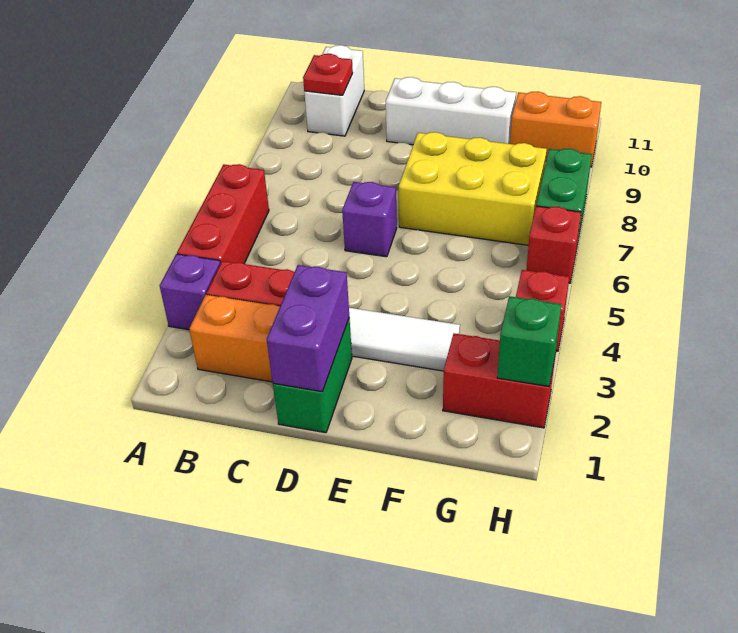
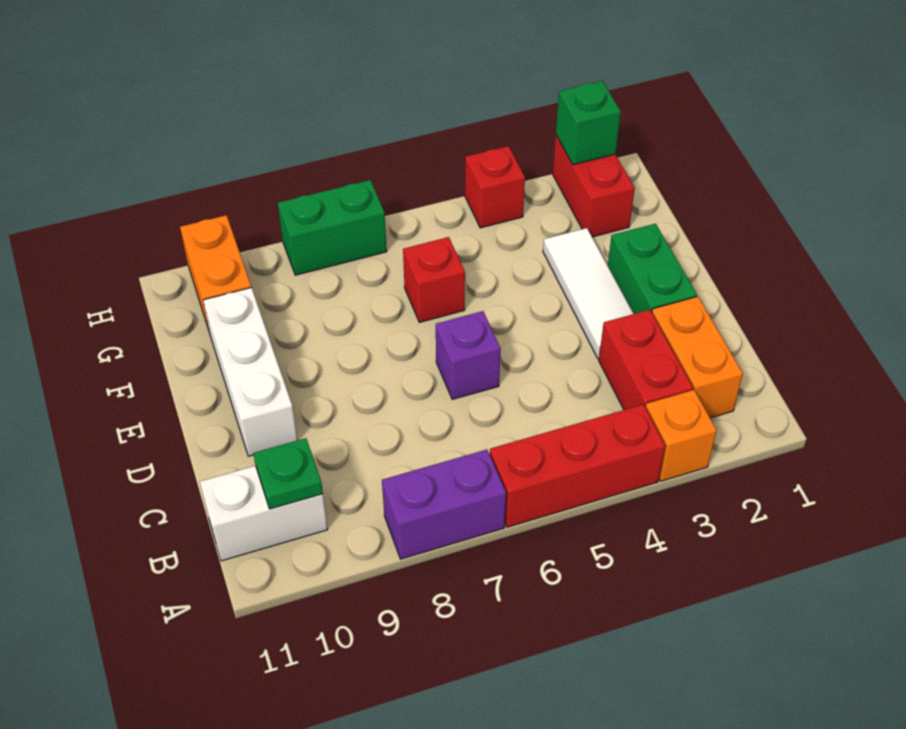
purple 1x1 brick [160,254,220,330] -> orange 1x1 brick [646,390,717,481]
red 1x1 plate [303,54,353,95] -> green 1x1 plate [253,438,323,509]
green 1x2 brick [273,318,352,433] -> green 1x2 brick turned to [608,224,697,314]
purple 1x2 brick [267,265,349,392] -> purple 1x2 brick moved to [382,450,506,559]
yellow 2x3 brick [399,132,547,245] -> none
red 1x1 brick [526,206,581,283] -> red 1x1 brick moved to [403,237,465,322]

